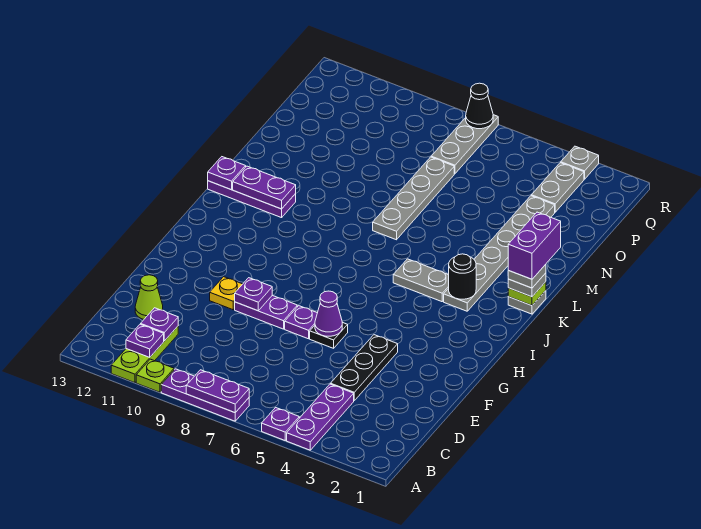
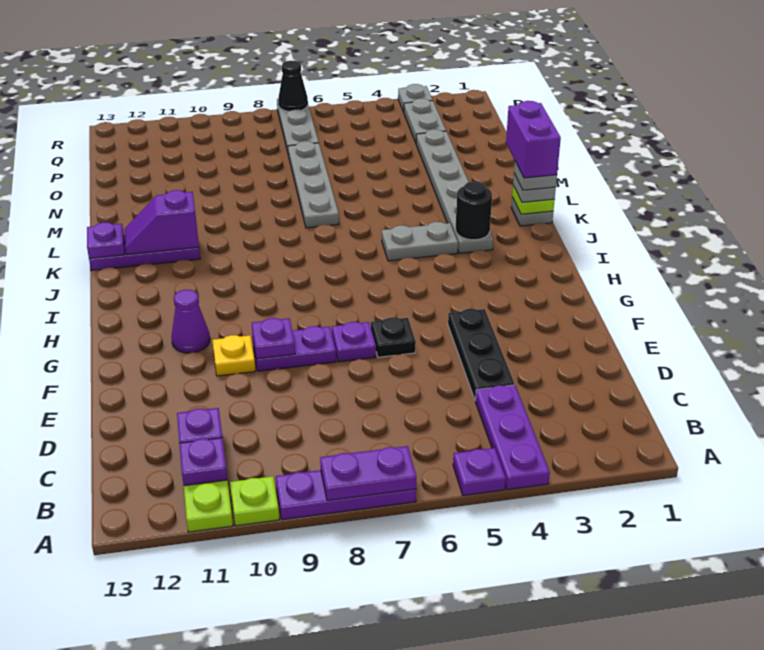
lime 1x1 cone [135,275,163,319] -> none
purple 1x1 cone [315,291,342,336] -> purple 1x1 cone moved to [171,290,210,353]
purple 1x2 plate [233,166,296,209] -> purple 1x2 slope [125,190,199,255]

